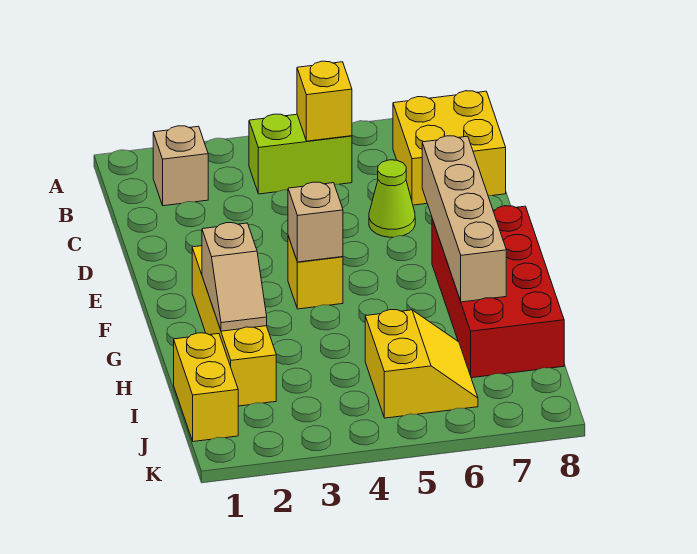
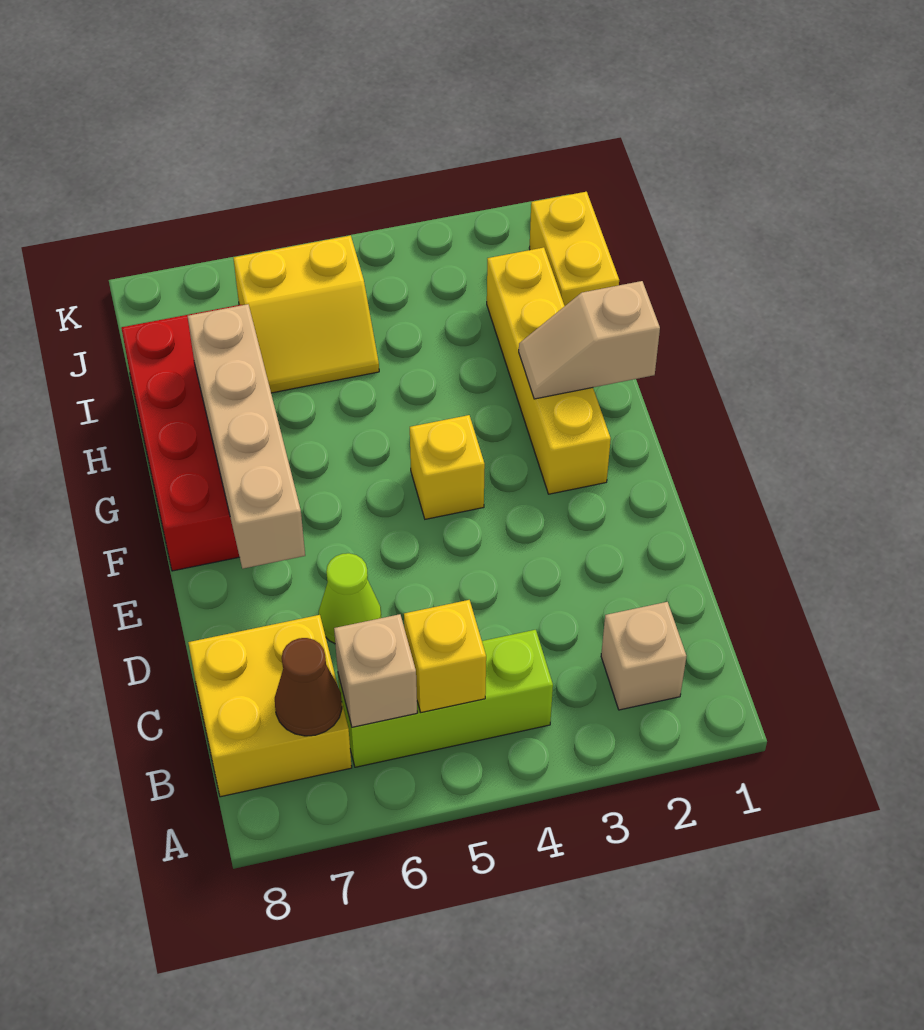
lime 1x2 brick [249,114,352,194] -> lime 1x3 brick [338,630,553,767]
none -> brown 1x1 cone [275,638,342,736]
tan 1x1 brick [288,182,343,262] -> tan 1x1 brick moved to [334,614,417,727]
tan 1x2 slope [202,223,267,331] -> tan 1x2 slope turned to [519,281,660,399]
yellow 2x2 slope [365,310,478,418] -> yellow 2x2 slope turned to [234,236,379,393]

